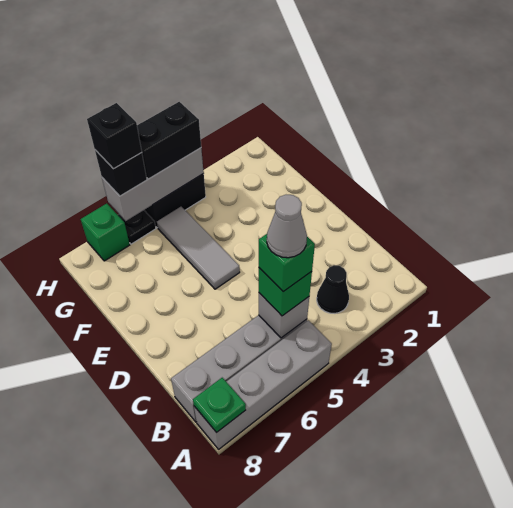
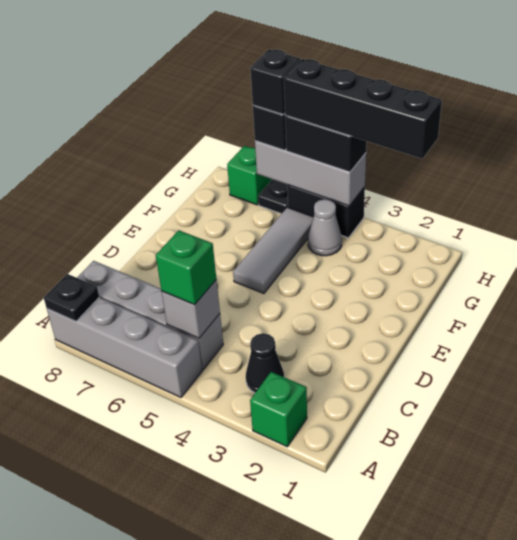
green 1x1 plate [193,378,246,432] -> black 1x1 plate [44,274,99,321]
green 1x1 brick [259,234,315,292] -> green 1x1 brick moved to [250,372,307,447]
grey 1x1 cone [267,195,307,258] -> grey 1x1 cone moved to [308,199,342,256]
none -> black 1x4 brick [284,59,442,159]

